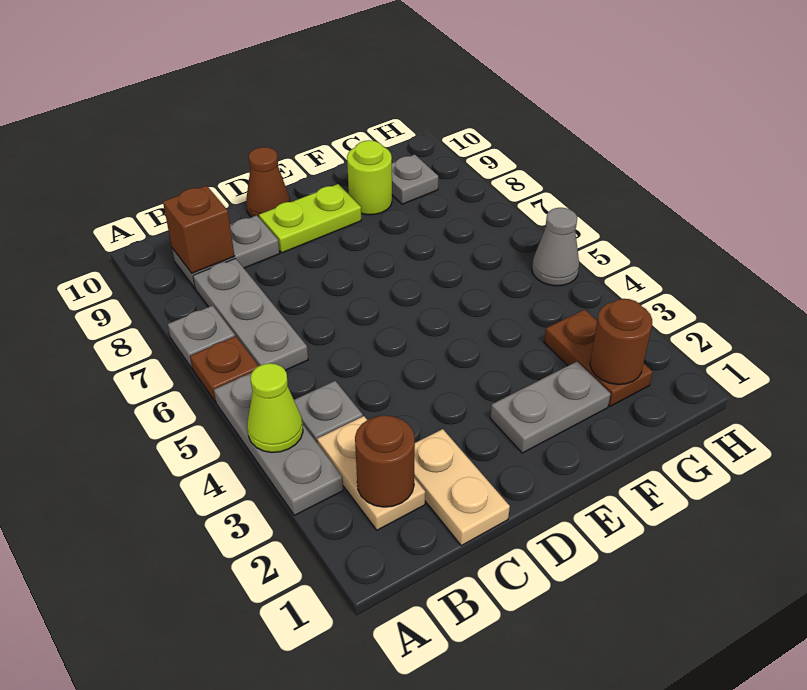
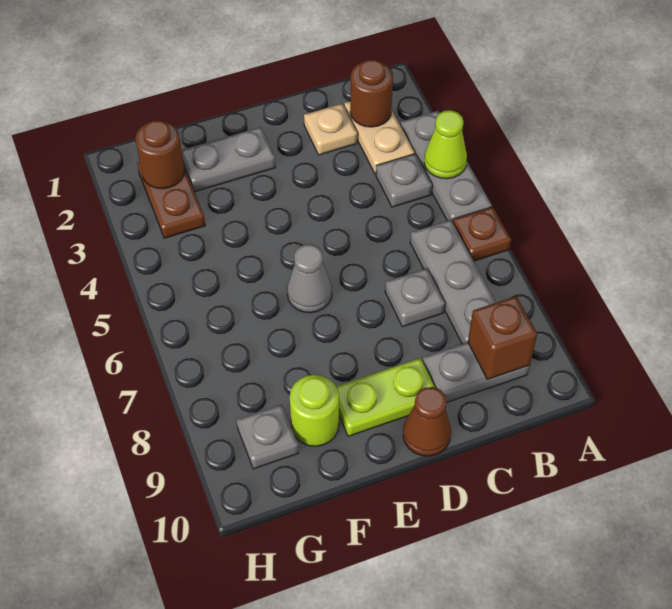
grey 1x1 plate [168,305,235,368] -> grey 1x1 plate moved to [385,268,445,327]
tan 1x2 plate [414,429,510,546] -> tan 1x1 plate [304,104,357,155]
grey 1x1 cone [532,208,579,286] -> grey 1x1 cone moved to [287,244,332,313]

